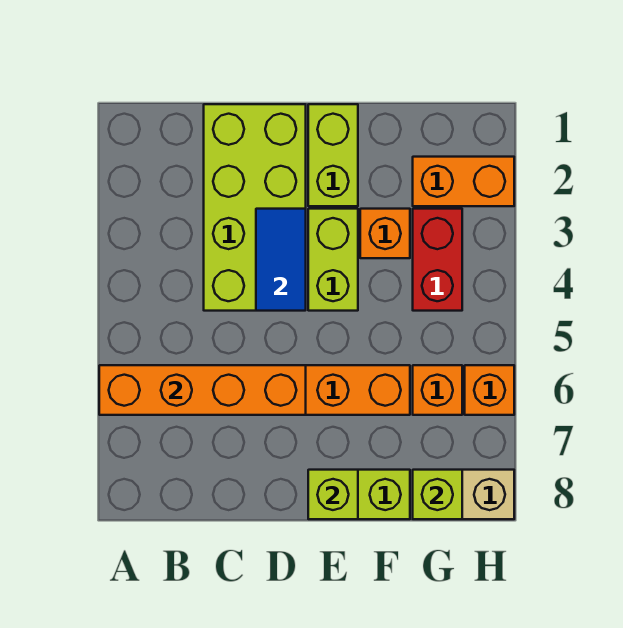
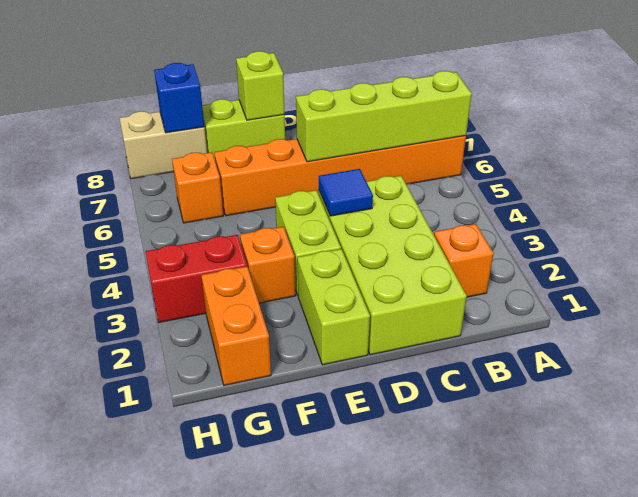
orange 1x4 brick [99,365,306,415] -> lime 1x4 brick [296,71,472,162]
blue 1x2 tile [256,209,306,311] -> blue 1x1 tile [319,169,373,216]
orange 1x2 brick [413,157,514,206] -> orange 1x2 brick turned to [201,266,271,385]
red 1x2 brick [413,209,462,311] -> red 1x2 brick turned to [145,235,247,322]
lime 1x1 brick [413,470,462,519] -> blue 1x1 brick [154,63,204,133]
orange 1x1 brick [465,365,514,415] -> orange 1x1 brick moved to [434,224,494,297]

